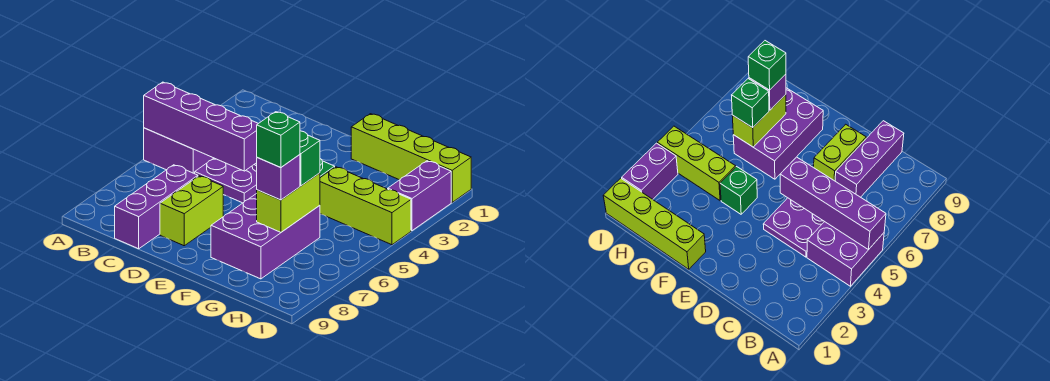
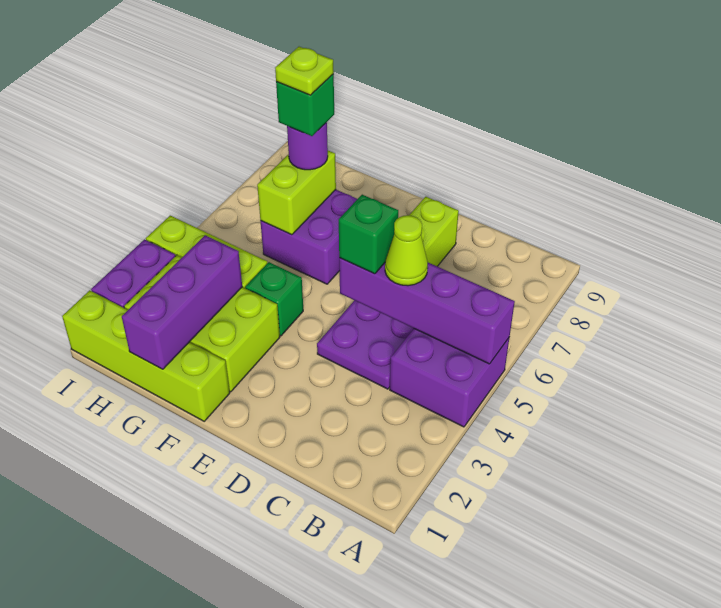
none -> lime 1x1 cone [385,215,428,286]
purple 1x3 brick [115,165,198,249] -> purple 1x3 brick moved to [122,235,242,369]
none -> lime 2x3 brick [124,255,280,392]
purple 2x3 brick [211,193,320,279] -> purple 2x2 brick [260,190,357,284]
green 1x1 brick [300,131,320,186] -> green 1x1 brick moved to [339,195,398,274]
purple 1x1 brick [257,155,300,200] -> purple 1x1 round brick [287,122,328,170]
none -> lime 1x1 plate [275,47,334,95]

